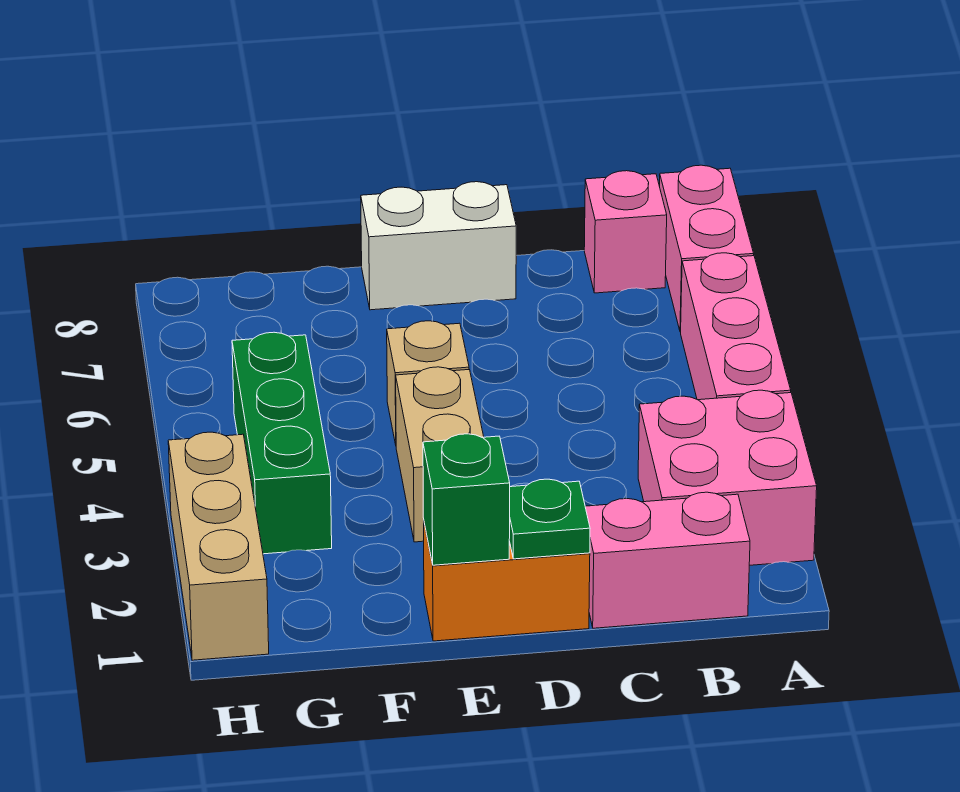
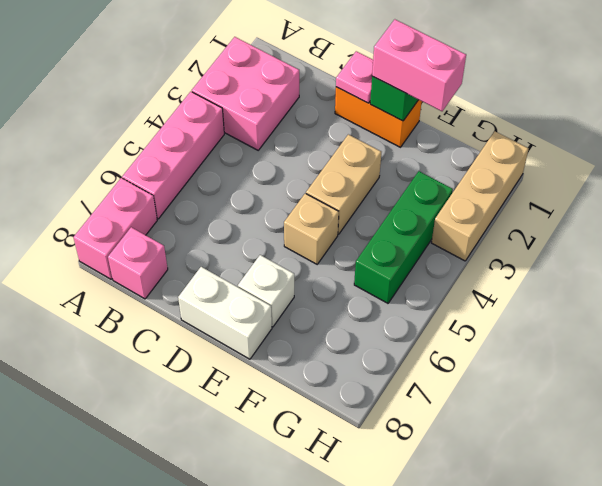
pink 1x2 brick [585,492,750,628] -> pink 1x2 brick moved to [372,19,466,111]
green 1x1 plate [509,479,590,559] -> pink 1x1 plate [336,51,373,103]
none -> white 1x1 brick [238,255,294,327]

